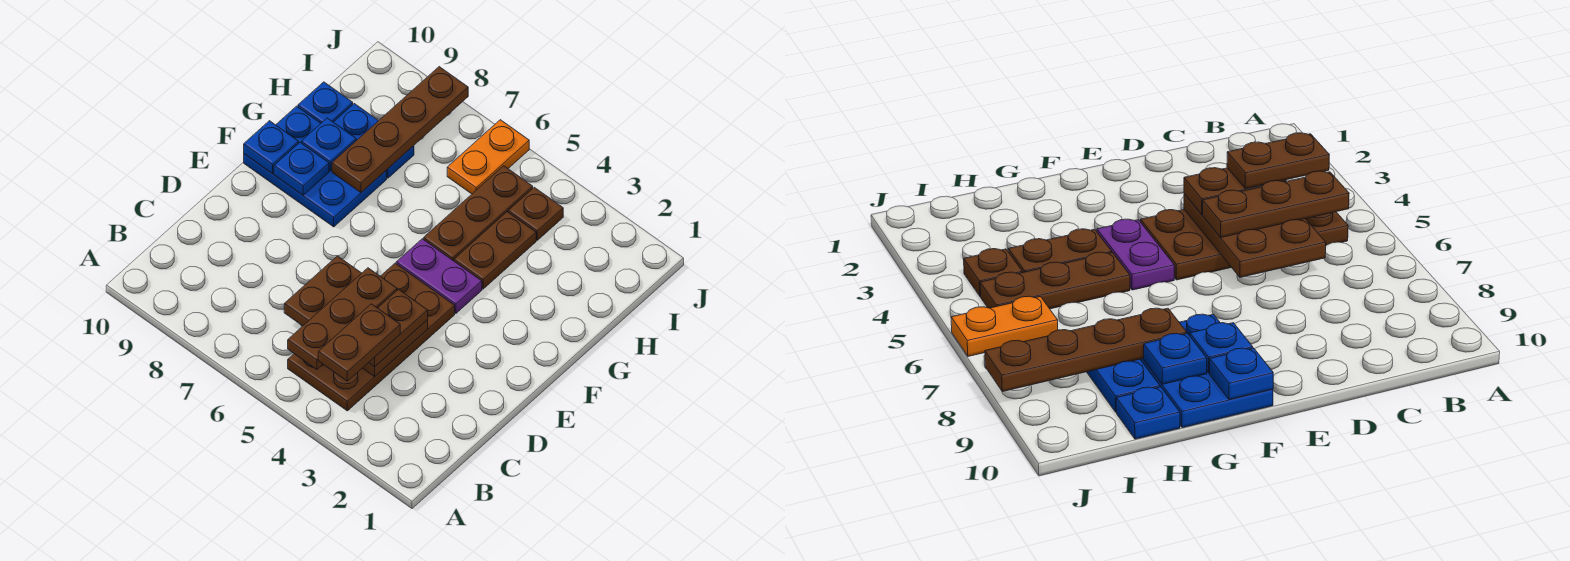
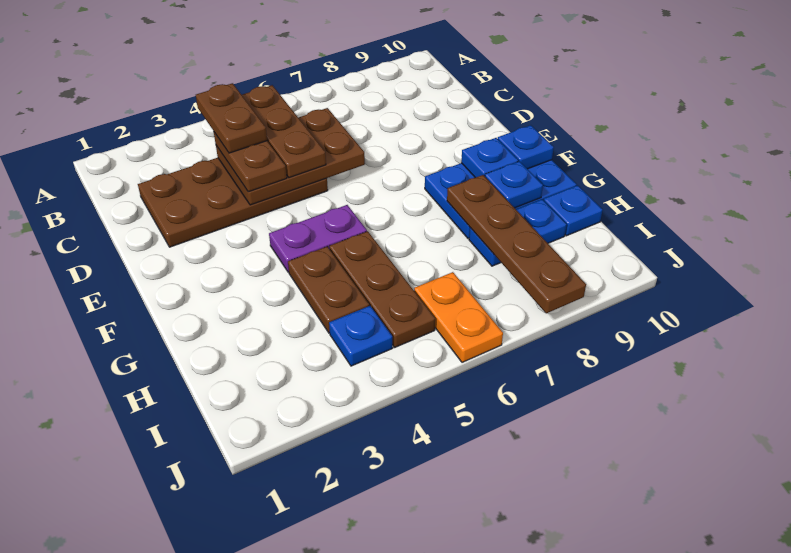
brown 2x4 plate [288,263,455,411] -> brown 2x4 plate turned to [138,158,328,247]
brown 1x1 plate [508,187,563,240] -> blue 1x1 plate [329,306,392,366]

